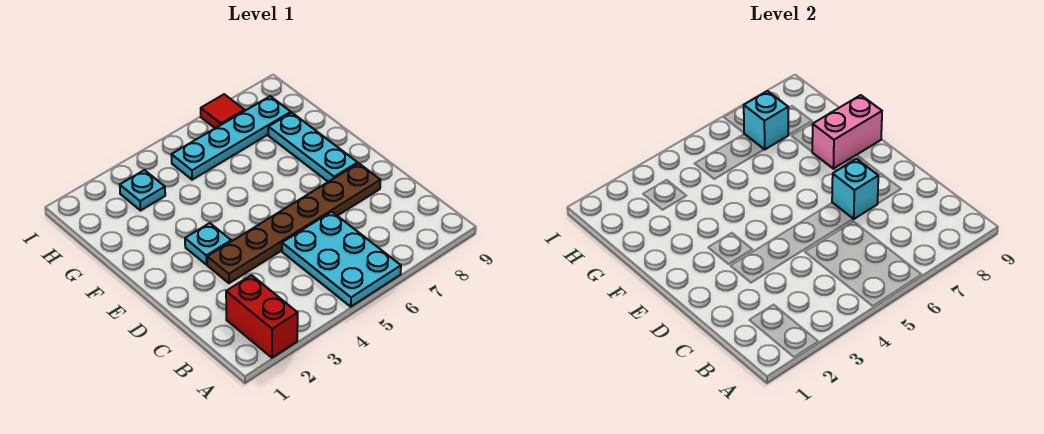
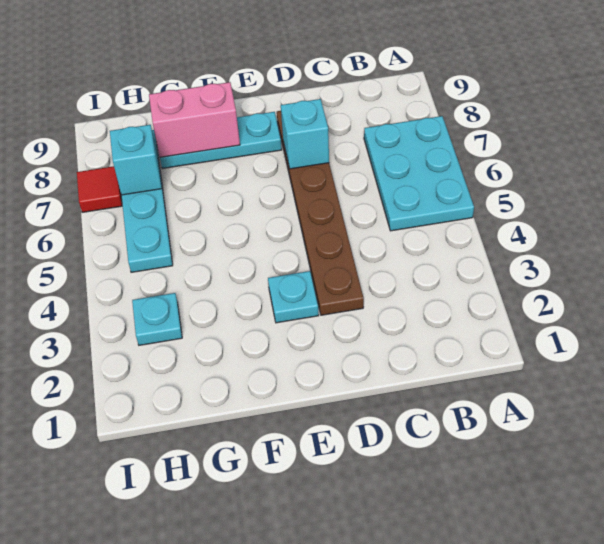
red 1x2 brick [226,275,298,358] -> none
cyan 2x3 plate [282,212,401,307] -> cyan 2x3 plate turned to [364,116,474,231]
pink 1x2 brick [812,95,882,169] -> pink 1x2 brick turned to [149,82,240,157]

